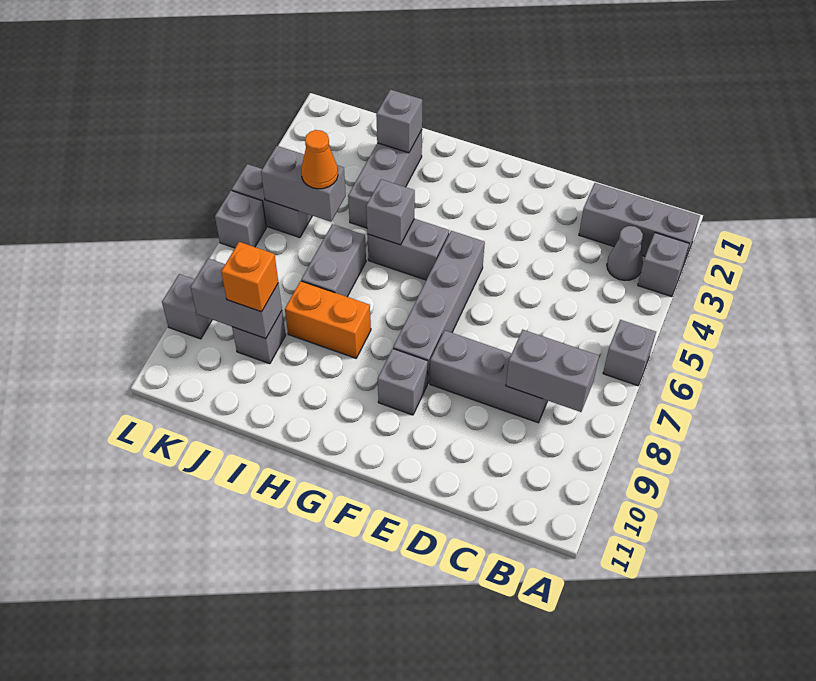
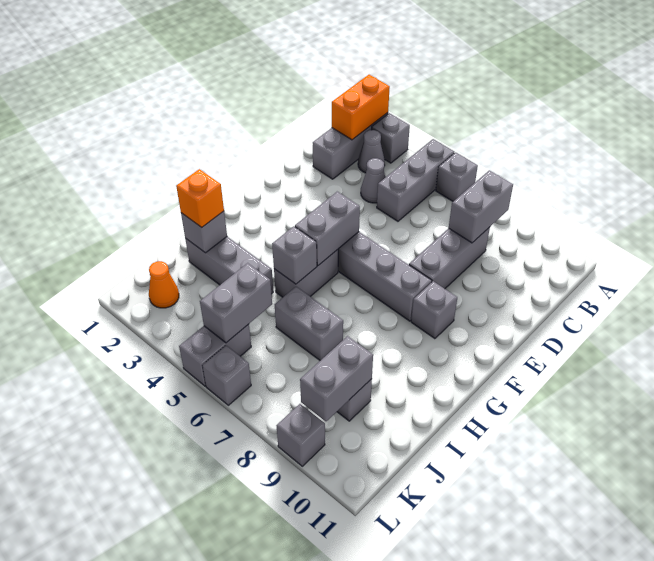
none -> grey 1x3 brick [377,139,454,221]
none -> grey 1x1 cone [361,158,385,203]
none -> grey 1x2 brick [295,192,360,266]
orange 1x2 brick [285,281,371,358] -> orange 1x2 brick moved to [332,75,390,140]
orange 1x1 cone [301,130,338,189] -> orange 1x1 cone moved to [149,261,179,308]
orange 1x1 brick [221,242,278,312] -> orange 1x1 brick moved to [176,169,224,227]

